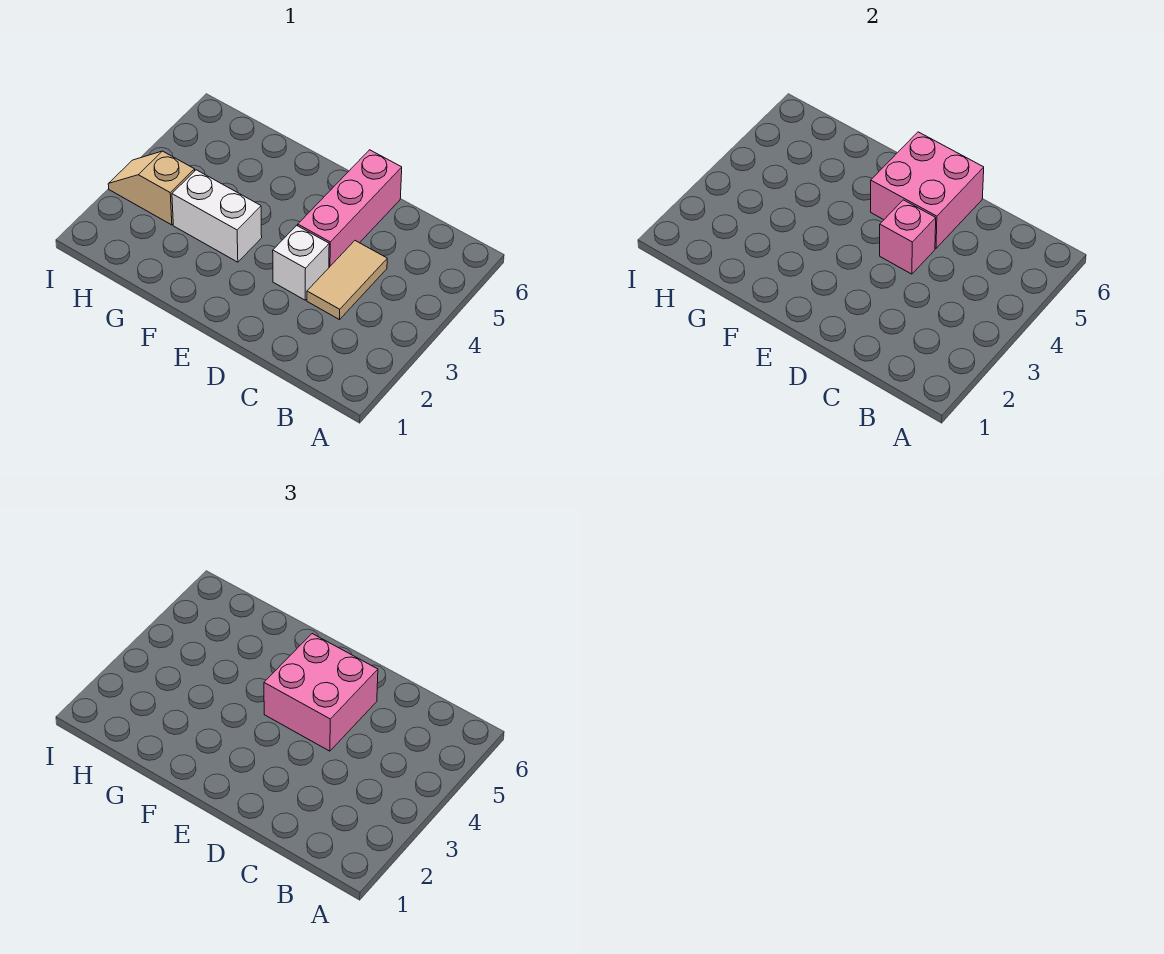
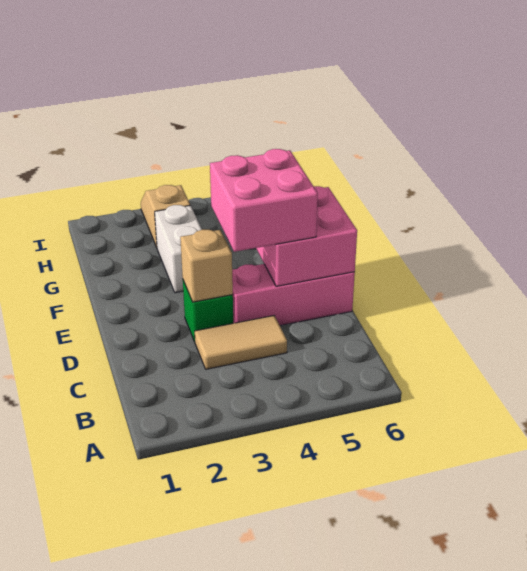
white 1x1 brick [273,225,329,300] -> green 1x1 brick [183,281,233,342]
none -> tan 1x1 brick [180,230,233,302]
pink 1x1 brick [880,200,936,274] -> none

